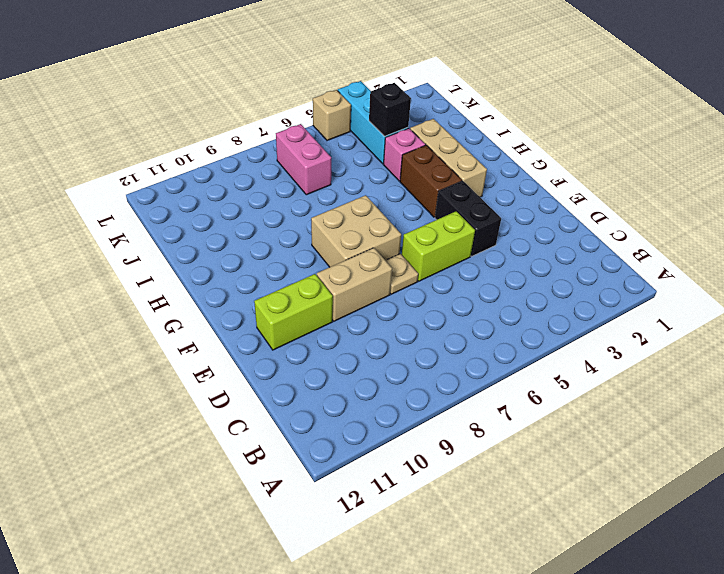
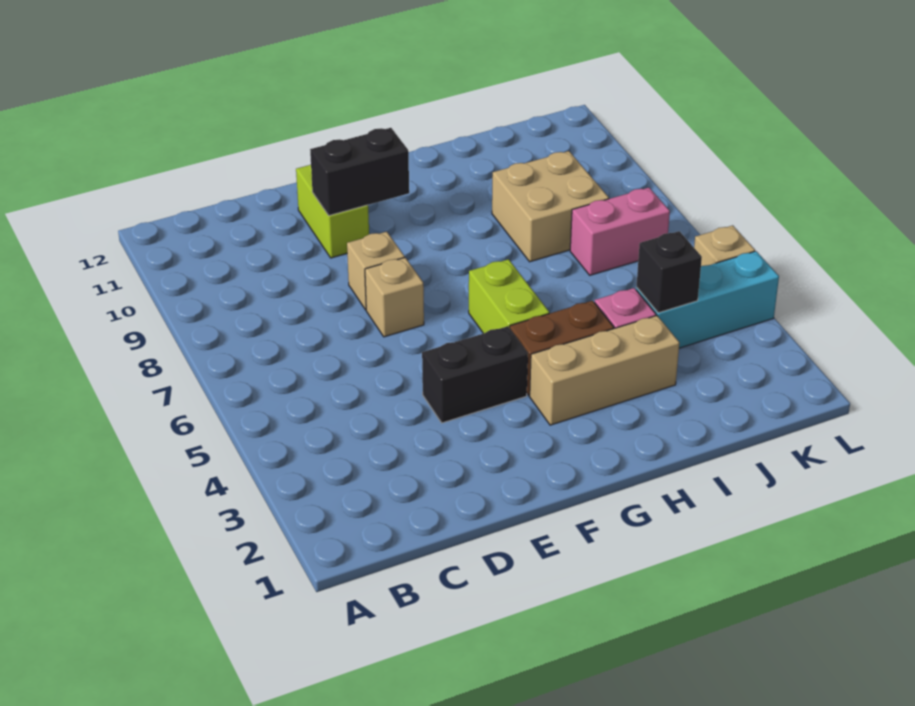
lime 1x2 brick [402,211,475,281] -> lime 1x2 brick moved to [469,259,549,334]
tan 1x1 plate [385,254,418,294] -> tan 1x1 brick [365,258,424,337]
tan 1x2 brick [317,248,392,321] -> tan 1x1 brick [347,232,405,310]
none -> black 1x2 brick [310,128,409,216]
tan 2x2 brick [311,195,401,267] -> tan 2x2 brick moved to [492,151,609,262]

